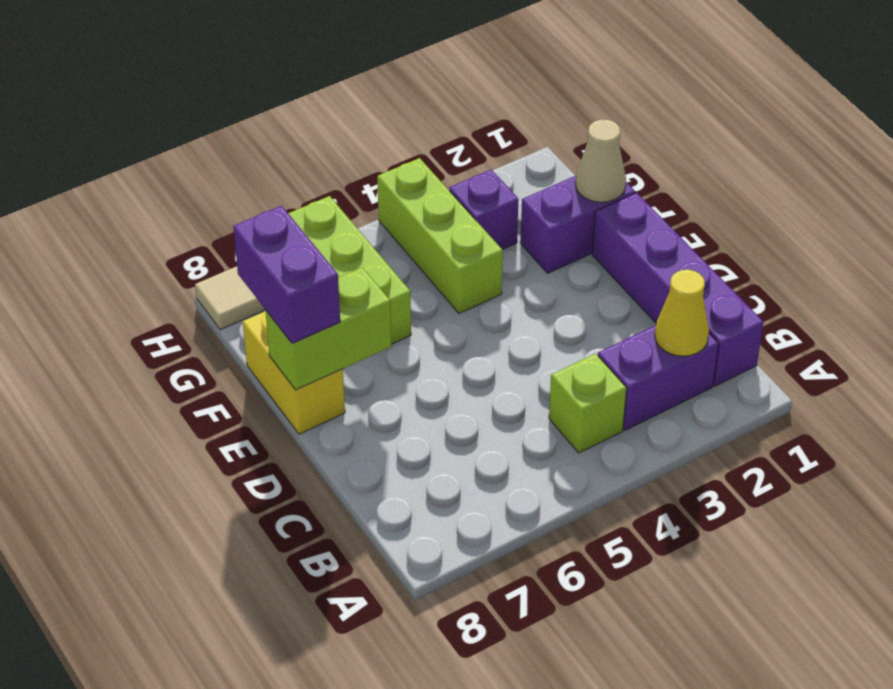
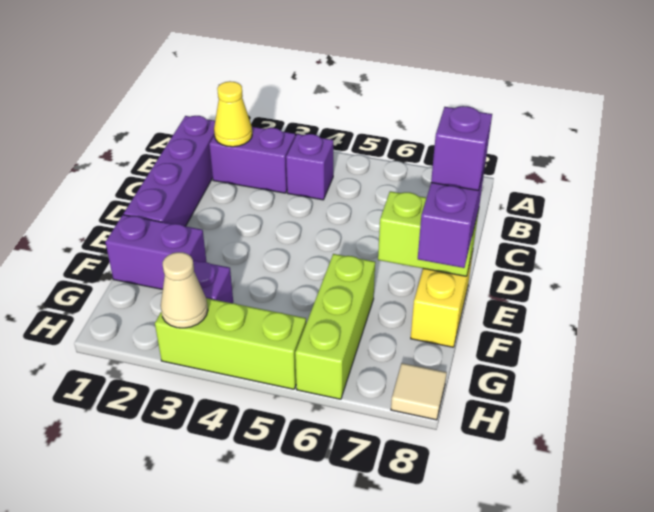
lime 1x1 brick [549,354,627,453] -> purple 1x1 brick [286,134,333,200]
none -> purple 1x1 brick [431,106,492,191]
tan 1x1 cone [576,120,626,202] -> tan 1x1 cone moved to [161,252,208,328]
lime 1x3 brick [377,158,503,314] -> lime 1x3 brick turned to [155,298,306,389]

